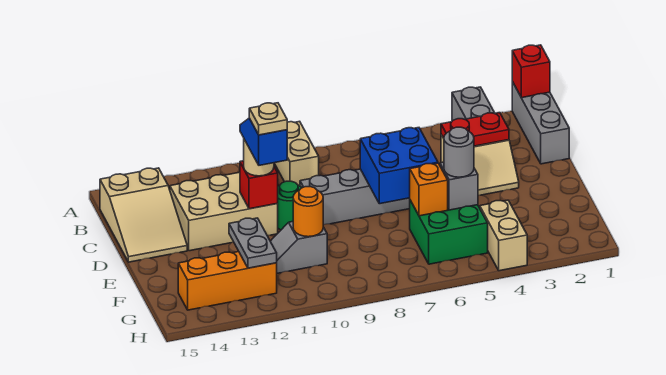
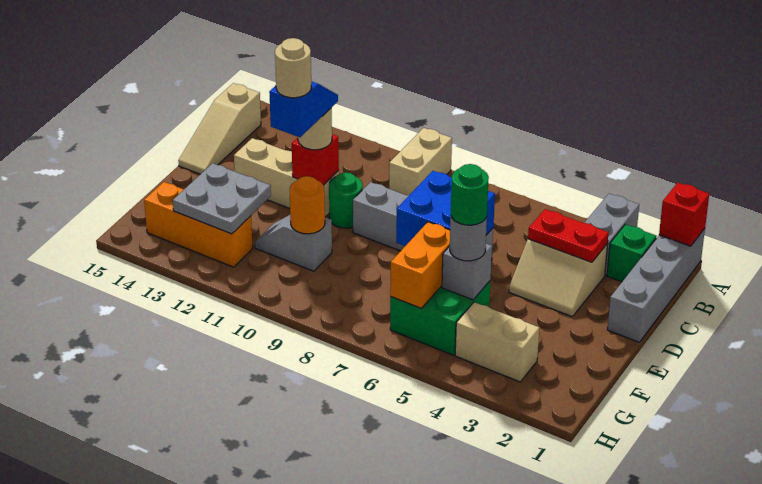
grey 1x3 brick [512,82,569,164] -> grey 1x4 brick [607,228,705,342]
none -> green 1x1 brick [607,224,657,282]
tan 2x3 slope [100,168,187,262] -> tan 1x3 slope [178,83,261,174]
tan 2x3 brick [170,172,278,251] -> tan 1x3 brick [234,138,339,217]
tan 1x1 plate [249,103,287,135] -> tan 1x1 round brick [275,38,311,98]
none -> green 1x1 round brick [451,164,489,225]
orange 1x1 brick [410,163,448,216] -> orange 1x2 brick [390,222,450,308]
grey 1x2 plate [229,218,277,268] -> grey 2x2 plate [173,163,271,234]
tan 1x2 brick [480,200,527,271] -> tan 1x2 brick turned to [455,302,539,382]

